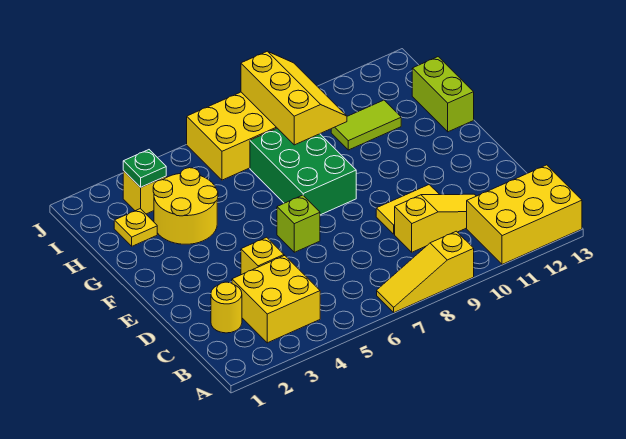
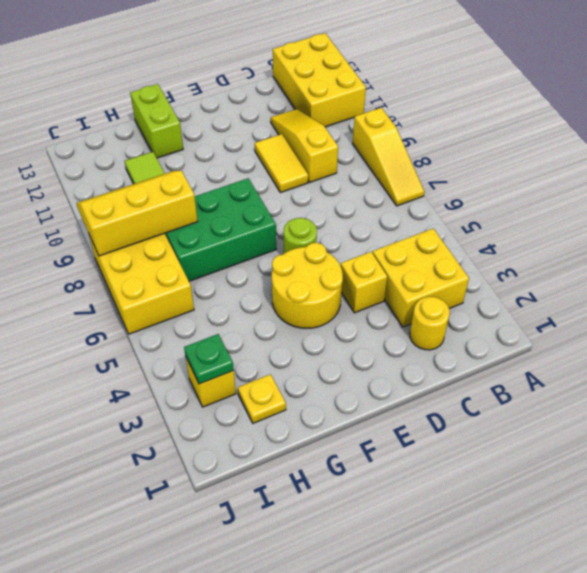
lime 1x1 brick [277,195,320,252] -> lime 1x1 round brick [284,218,317,253]
yellow 2x2 round brick [153,168,218,244] -> yellow 2x2 round brick moved to [272,243,343,328]
lime 1x2 brick [412,57,474,132] -> lime 1x2 brick turned to [130,84,183,158]

